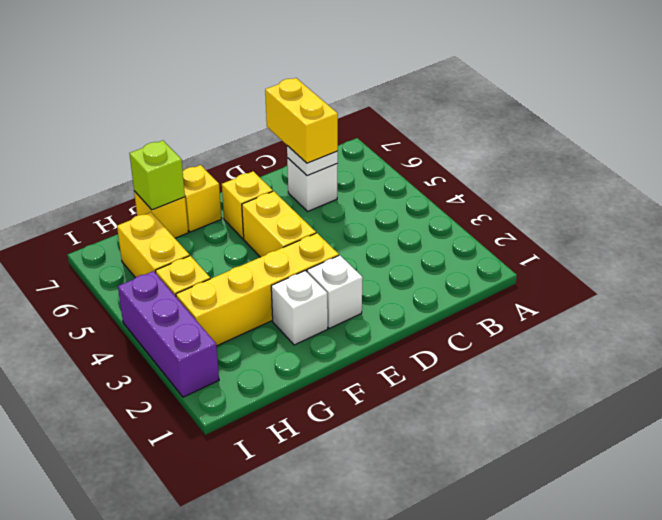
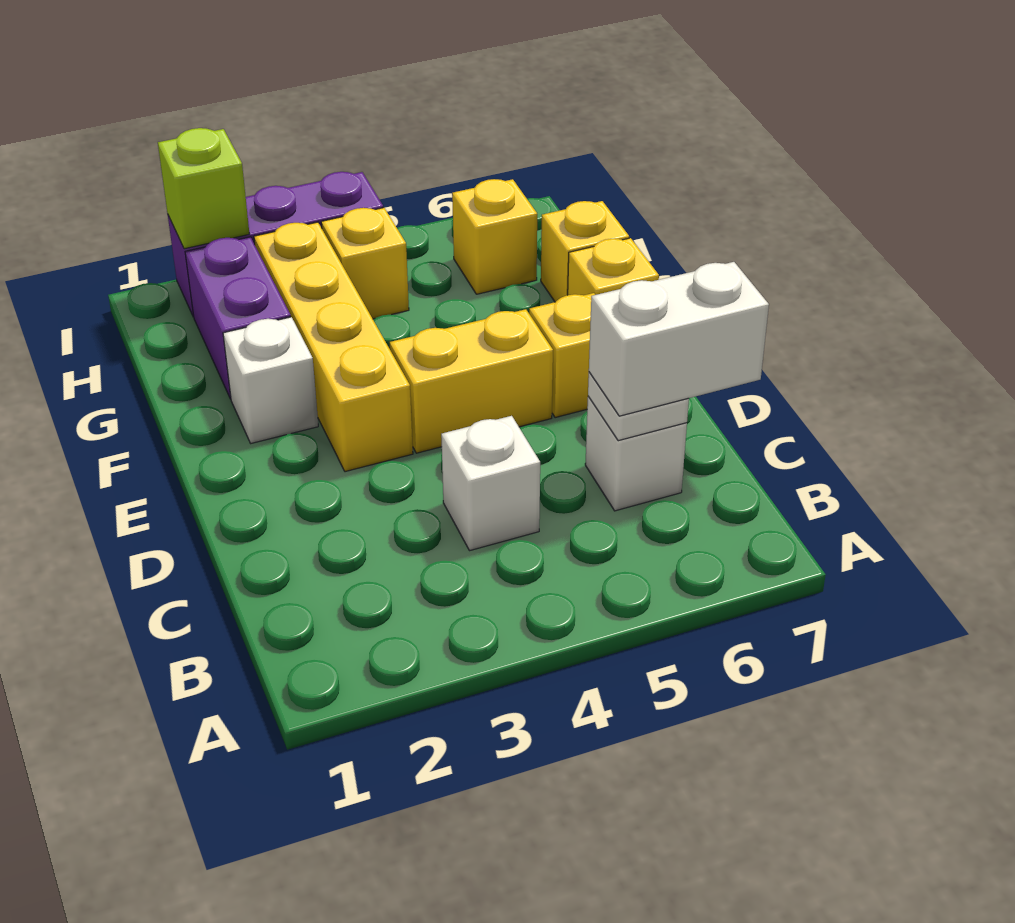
yellow 1x2 brick [265,78,338,163] -> white 1x2 brick [589,262,769,416]
white 1x1 brick [307,255,363,328] -> white 1x1 brick moved to [441,416,540,551]
none -> purple 1x2 brick [185,237,291,399]
lime 1x1 brick [129,141,185,210] -> lime 1x1 brick moved to [158,128,249,249]
yellow 1x2 brick [117,212,189,278] -> yellow 1x1 brick [452,179,537,294]

